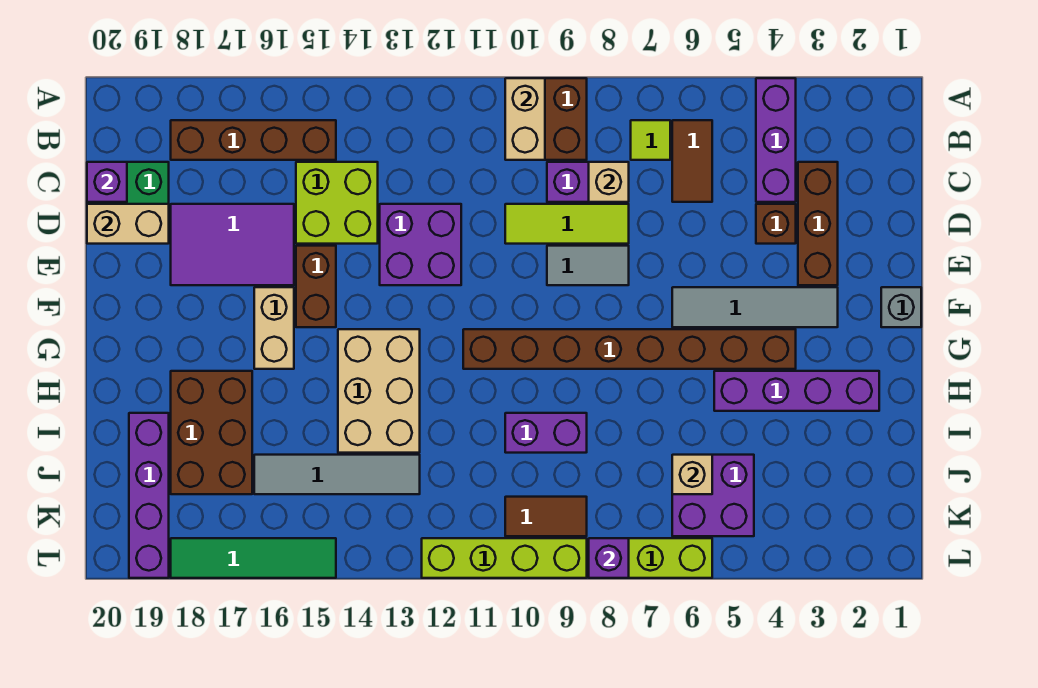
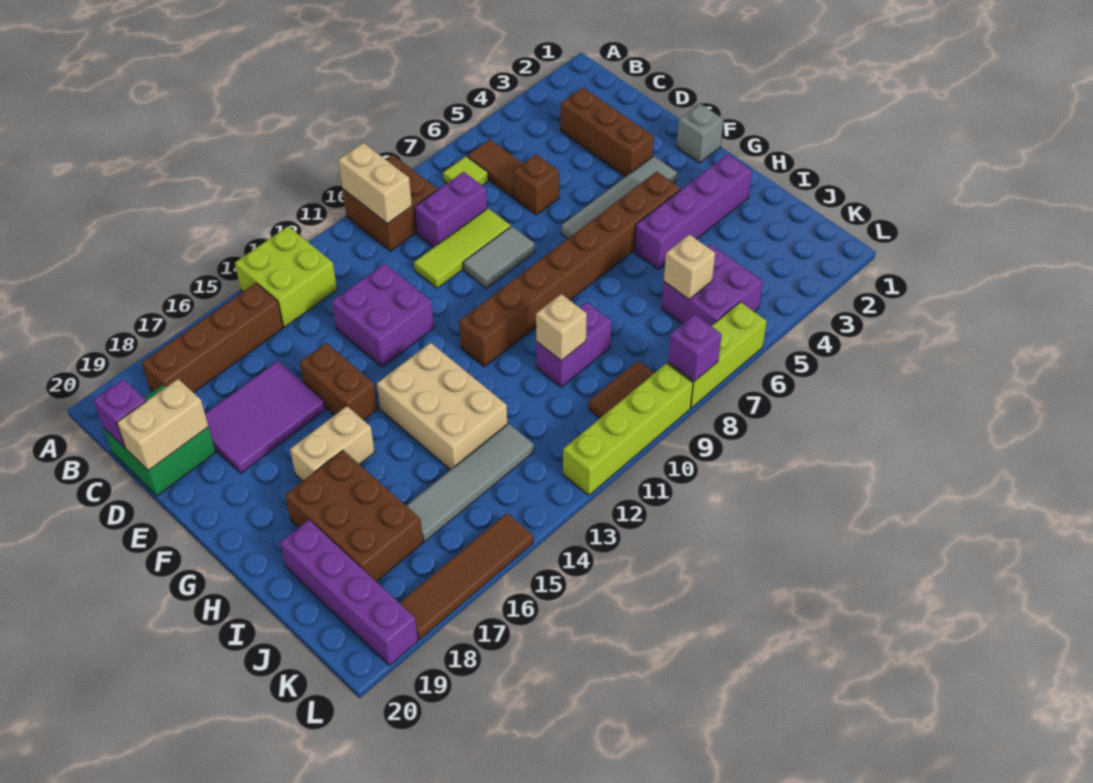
purple 1x3 brick [756,78,796,202] -> none
tan 1x1 brick [589,162,629,202] -> tan 1x1 brick moved to [536,294,587,361]
lime 2x2 brick [296,162,378,244] -> lime 2x2 brick moved to [235,226,337,327]
brown 1x1 brick [756,204,796,244] -> brown 1x1 brick moved to [513,154,559,215]
tan 1x2 brick [254,287,294,369] -> tan 1x2 brick turned to [290,406,375,481]
green 1x4 tile [171,538,336,578] -> brown 1x4 tile [400,513,533,639]

